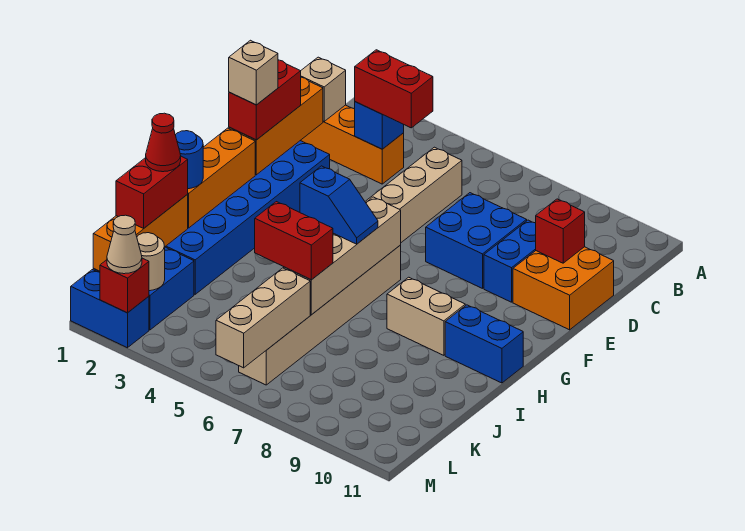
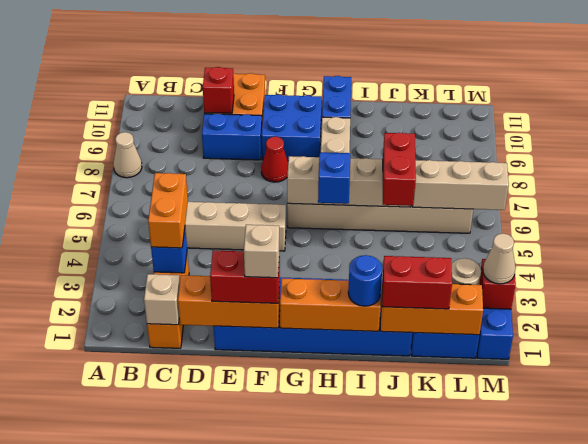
none -> tan 1x1 cone [113,132,142,178]
red 1x2 brick [355,50,433,128] -> orange 1x2 brick [148,173,188,248]
blue 2x2 brick [426,193,527,288] -> blue 2x2 brick moved to [262,94,322,161]
red 1x1 cone [146,113,181,172] -> red 1x1 cone moved to [261,137,288,182]

